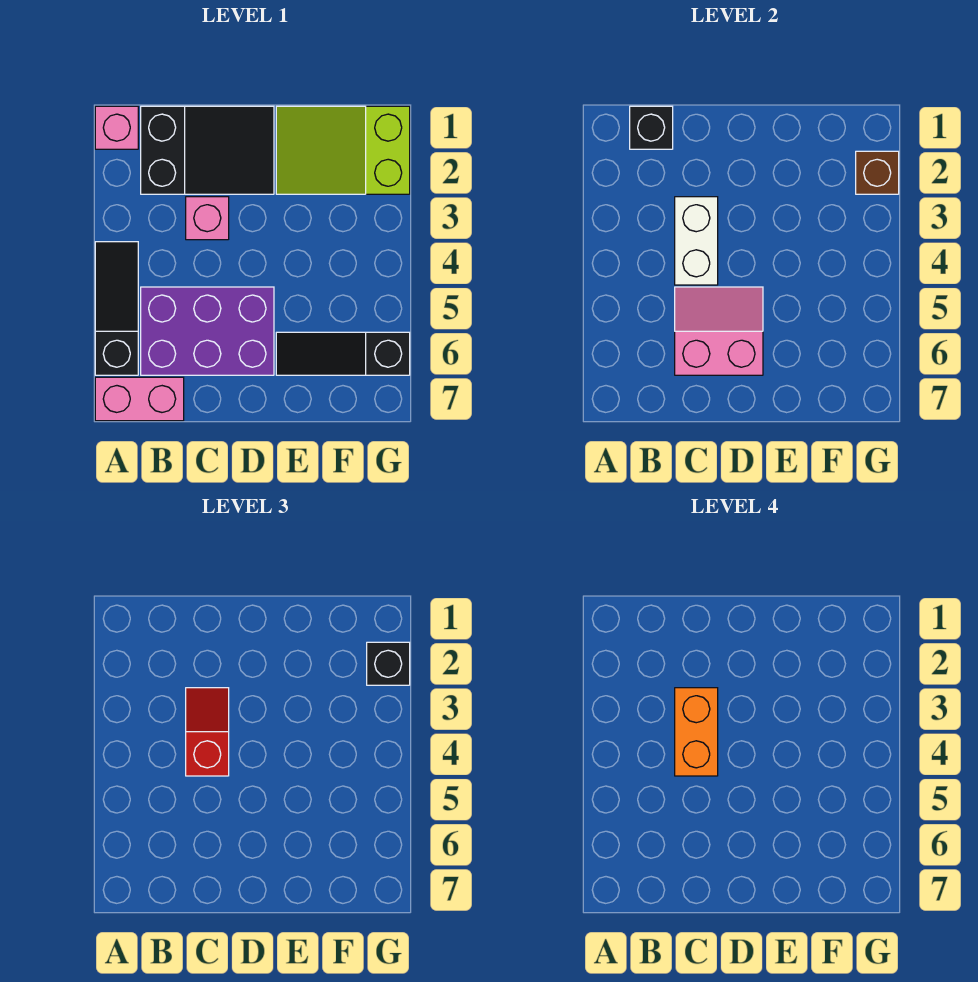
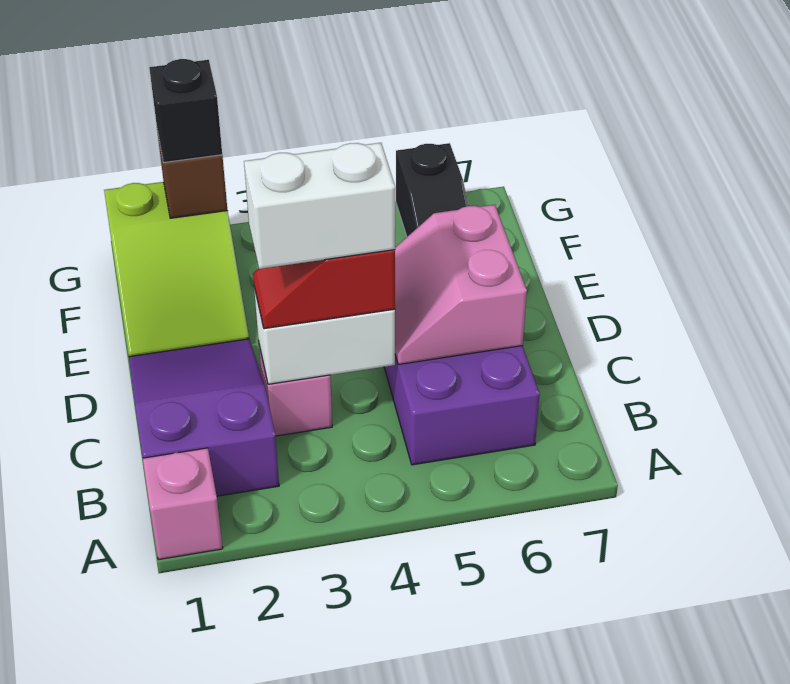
black 1x3 slope [95,242,138,375] -> none
pink 1x2 brick [95,377,184,421] -> none
black 2x3 slope [141,106,274,194] -> purple 2x3 slope [129,339,279,496]
black 1x1 brick [630,106,673,149] -> none
orange 1x2 brick [675,688,718,776] -> white 1x2 brick [244,143,395,269]

